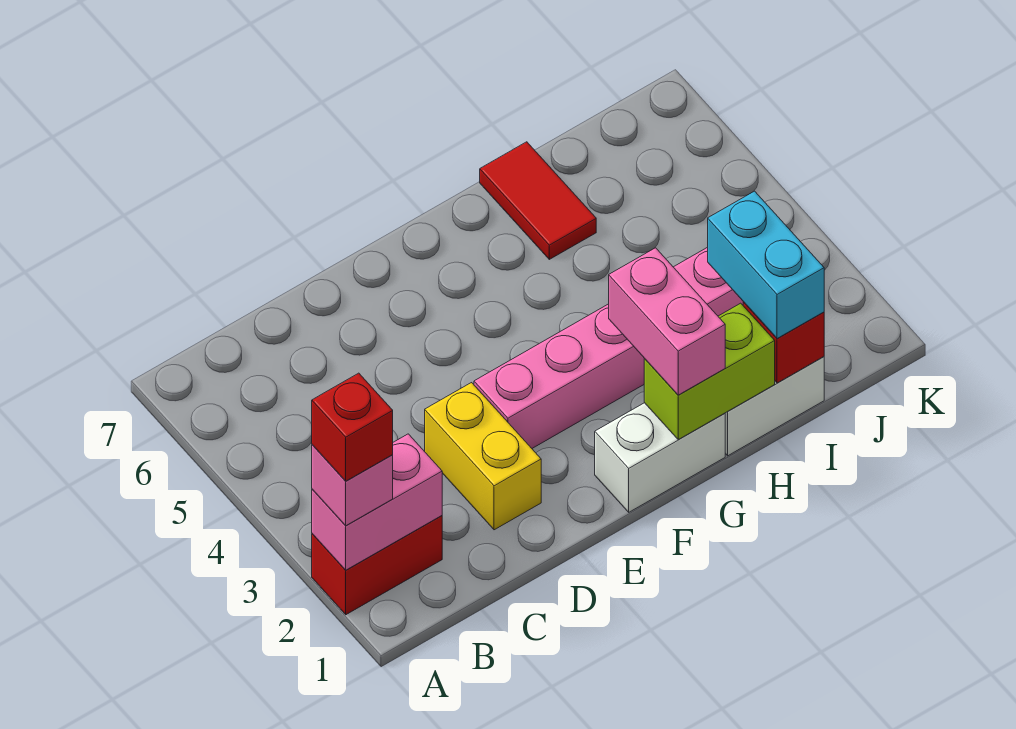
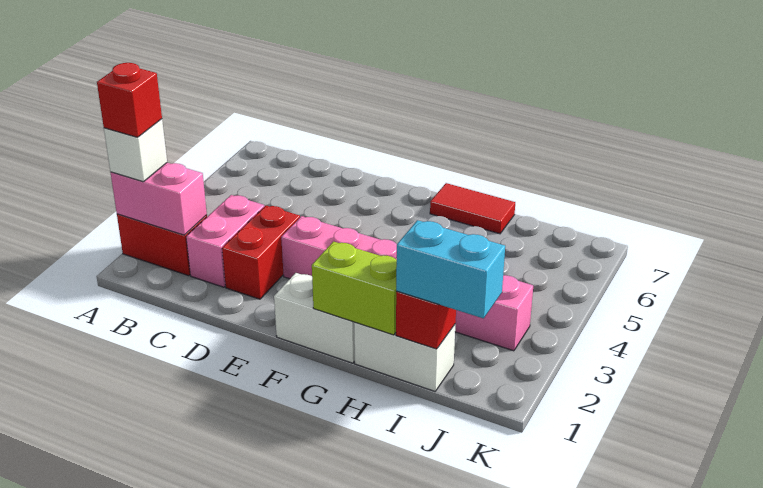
pink 1x1 brick [312,445,393,526] -> white 1x1 brick [104,119,167,182]
yellow 1x2 brick [425,383,541,530] -> red 1x2 brick [222,206,300,299]
pink 1x2 brick [609,248,725,395] -> pink 1x2 brick moved to [186,195,264,287]
red 1x2 tile [480,142,596,259] -> red 1x2 tile turned to [430,183,515,234]
cyan 1x2 brick [708,191,824,339] -> cyan 1x2 brick turned to [396,220,505,318]

